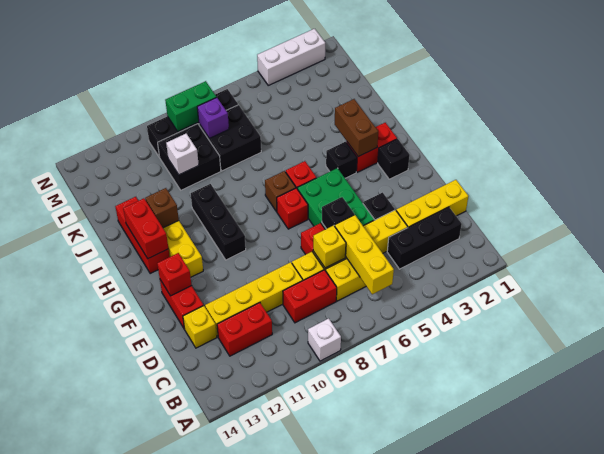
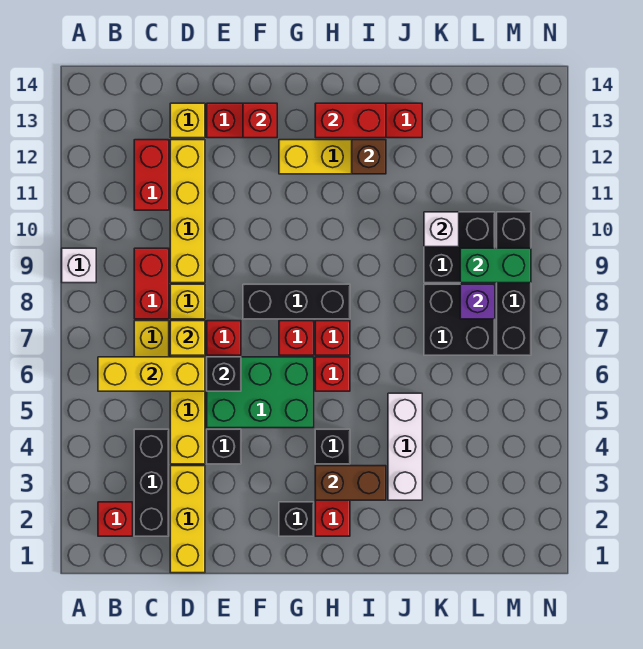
none -> red 1x1 brick [98,502,132,536]
black 1x3 brick [191,184,246,260] -> black 1x3 brick moved to [243,284,350,319]
brown 1x1 brick [265,171,296,212] -> red 1x1 brick [315,321,350,355]
green 1x2 brick [165,81,216,131] -> green 1x2 brick turned to [460,248,531,283]
white 1x3 brick [257,29,325,85] -> white 1x3 brick moved to [388,393,422,500]

